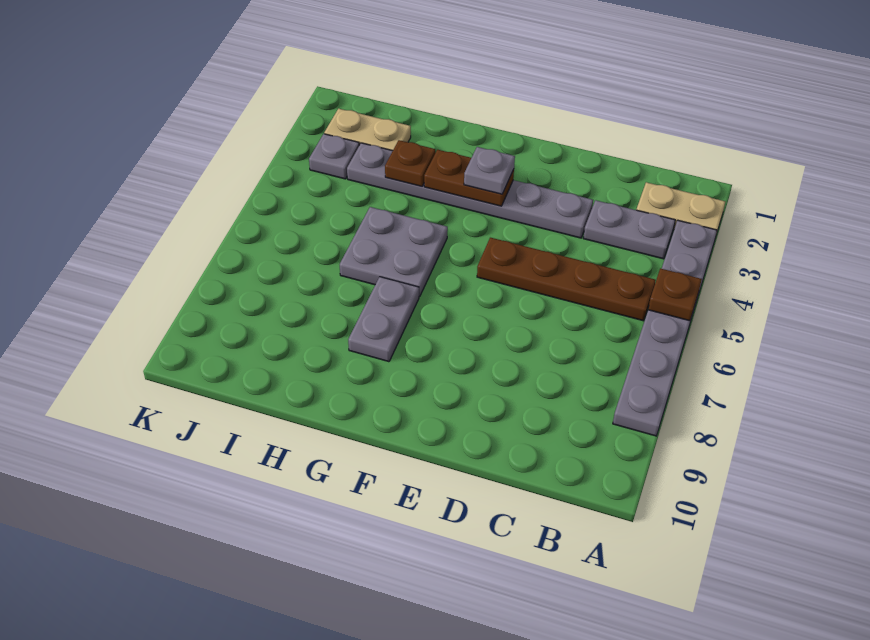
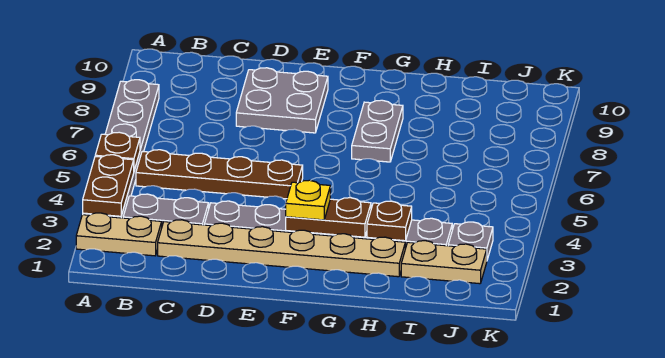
none -> brown 1x2 plate [83,155,134,216]
none -> tan 1x6 plate [158,220,405,277]
grey 1x1 plate [464,147,515,194] -> yellow 1x1 plate [286,180,330,220]
grey 2x2 plate [340,207,448,297] -> grey 2x2 plate moved to [236,68,328,133]

